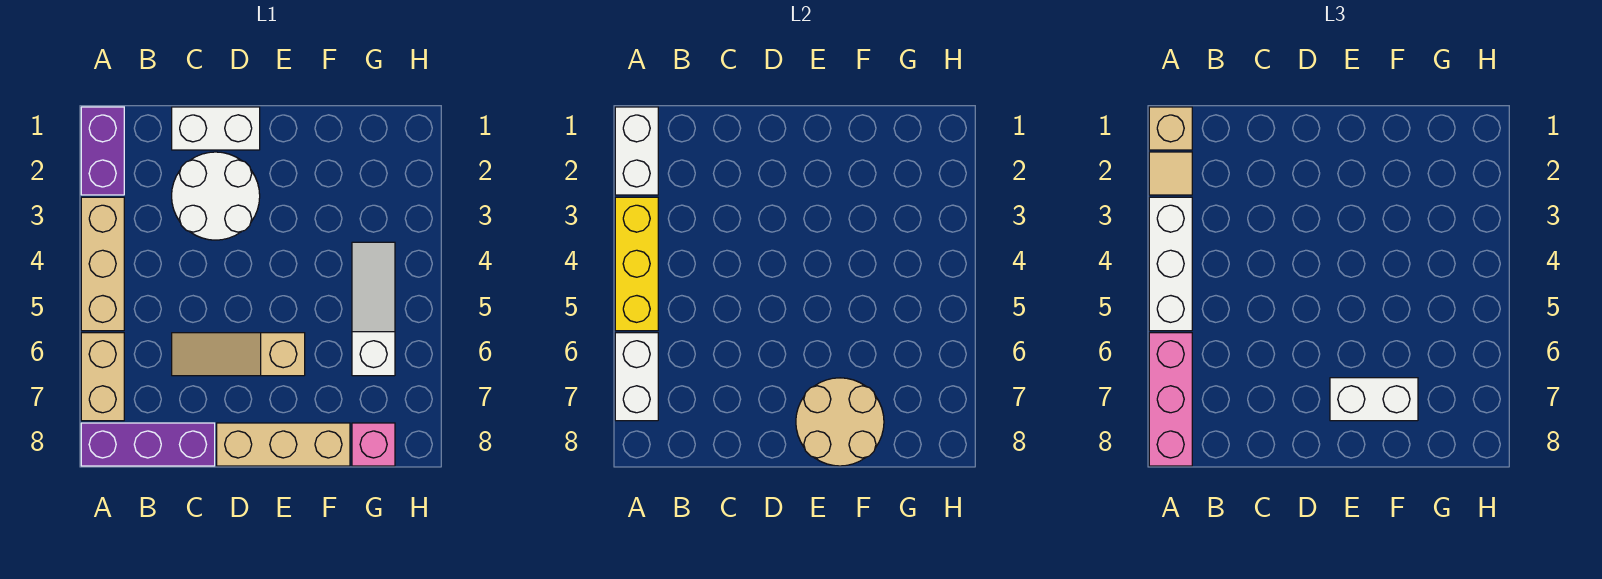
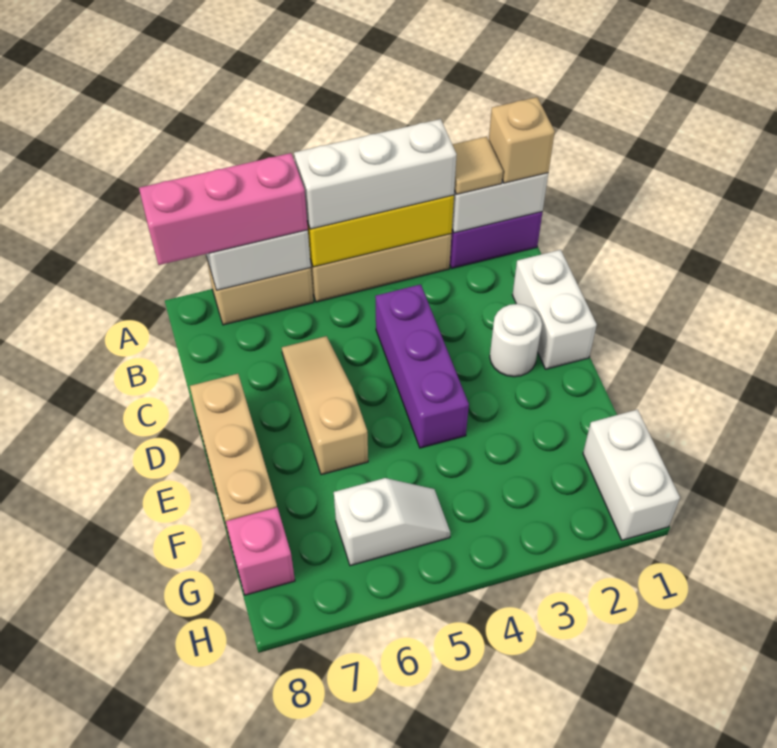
purple 1x3 brick [81,423,215,466] -> purple 1x3 brick moved to [375,284,469,448]
white 2x2 round brick [172,152,260,240] -> white 1x1 round brick [490,304,542,377]
tan 2x2 round brick [796,378,884,466] -> none
white 1x2 brick [1330,378,1418,421] -> white 1x2 brick moved to [583,410,680,540]
white 1x3 slope [352,242,395,376] -> white 1x2 slope [334,478,450,566]

